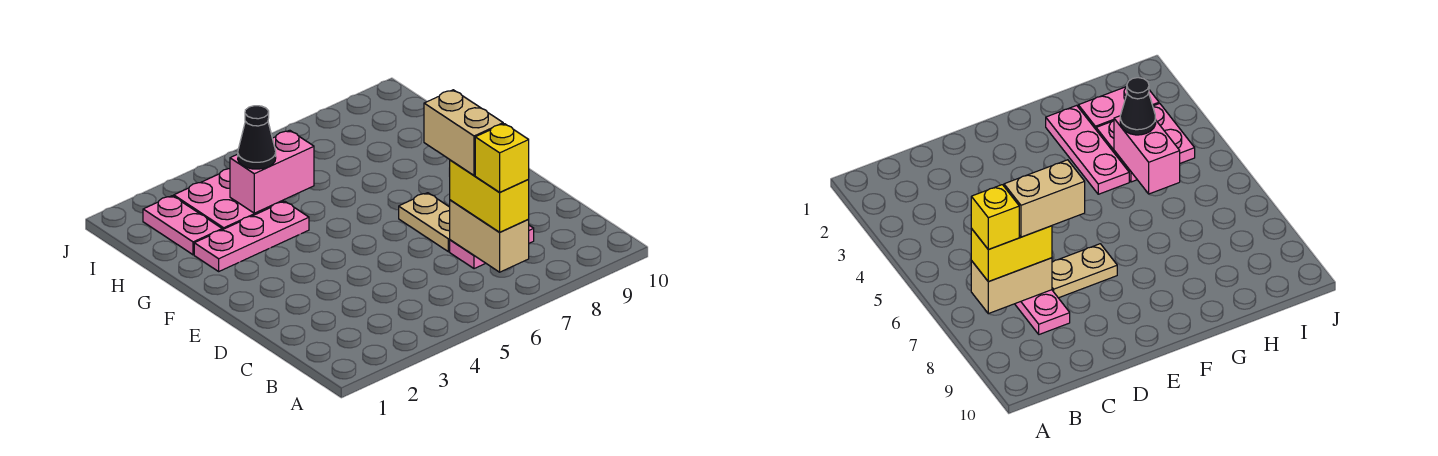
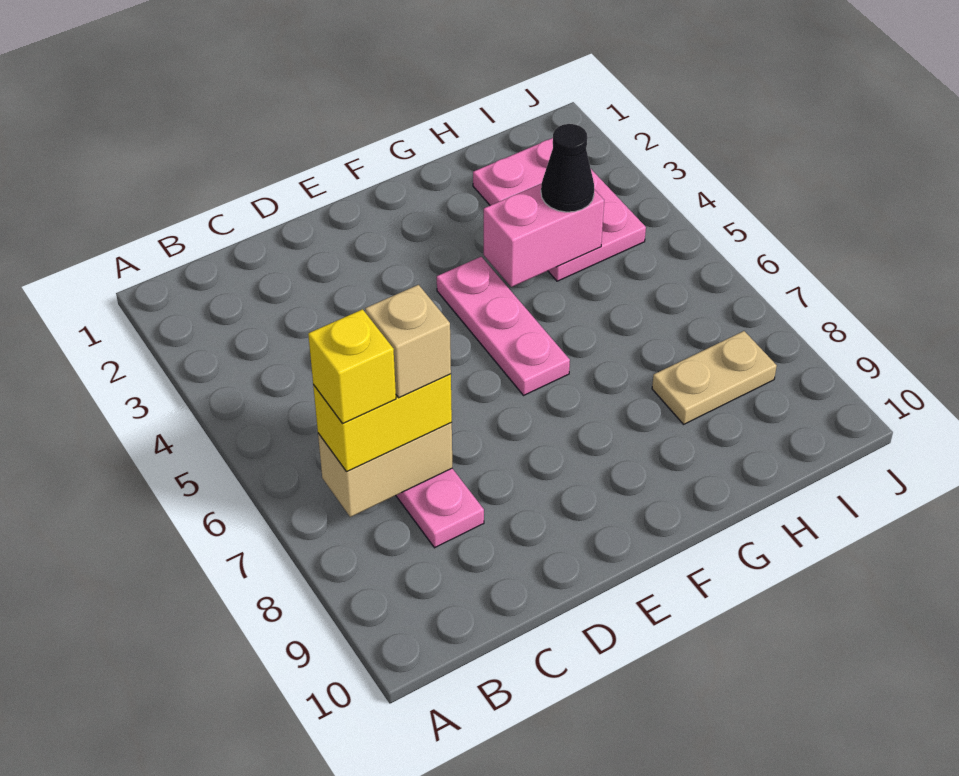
tan 1x2 brick [424,90,503,175] -> tan 1x1 brick [365,285,451,398]
tan 1x2 plate [399,193,450,252] -> tan 1x2 plate moved to [652,331,777,424]
pink 1x3 plate [194,201,309,271] -> pink 1x3 plate moved to [437,257,570,395]
pink 1x2 brick [230,130,314,213] -> pink 1x2 brick turned to [484,184,604,287]

